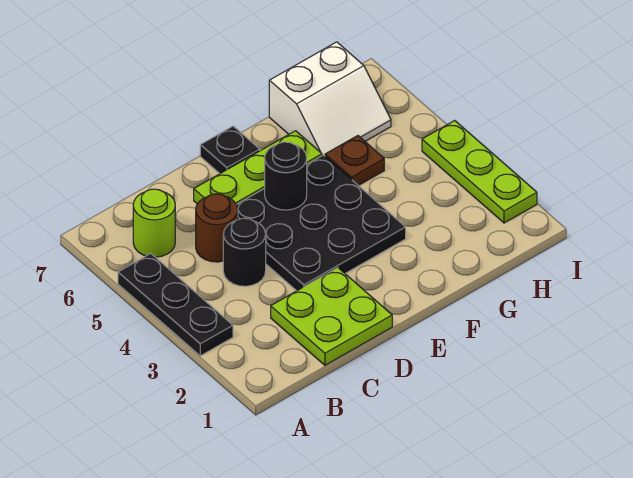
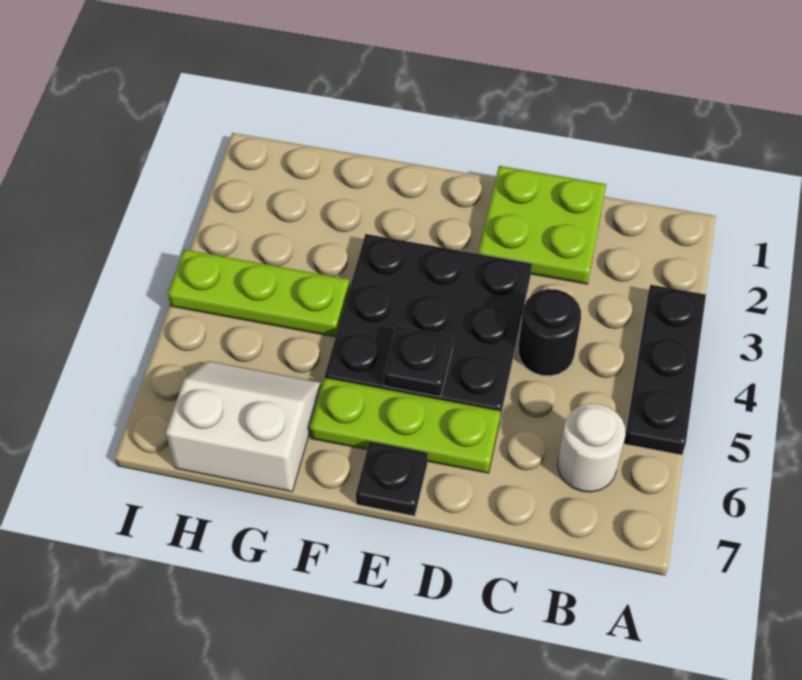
lime 1x1 round brick [133,189,175,257] -> white 1x1 round brick [558,403,625,492]
brown 1x1 round brick [196,194,238,262] -> none
black 1x1 round brick [265,142,307,210] -> black 1x1 plate [384,326,453,397]
brown 1x1 plate [325,136,384,185] -> none
lime 1x3 plate [422,121,537,223] -> lime 1x3 plate turned to [168,249,350,337]

